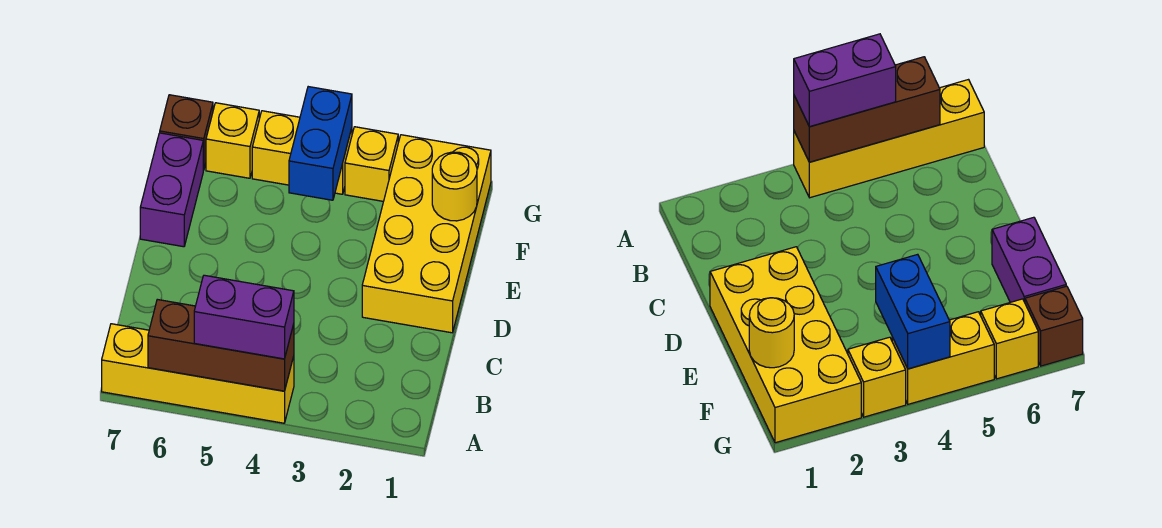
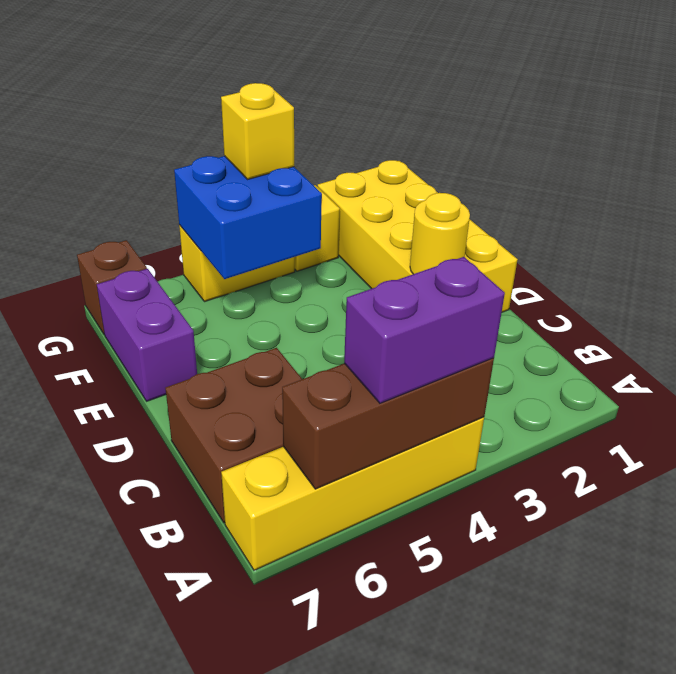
none -> brown 2x2 brick [165,348,302,523]
yellow 1x1 round brick [432,152,477,221] -> yellow 1x1 round brick moved to [410,193,470,274]
blue 1x2 brick [289,87,352,200] -> blue 2x2 brick [174,156,322,279]
yellow 1x1 brick [206,103,259,178] -> yellow 1x1 brick moved to [221,83,294,180]

